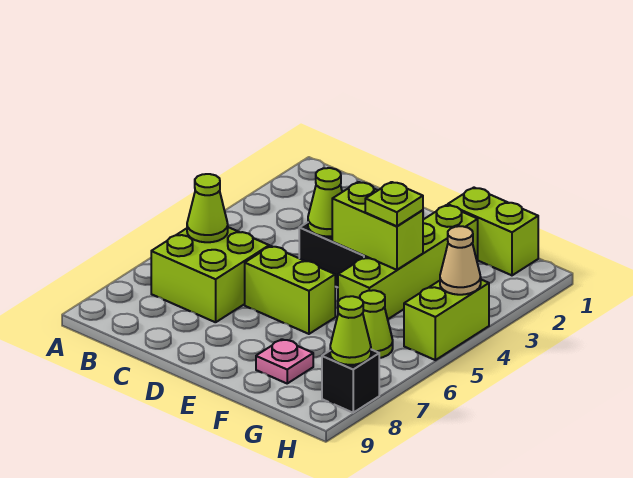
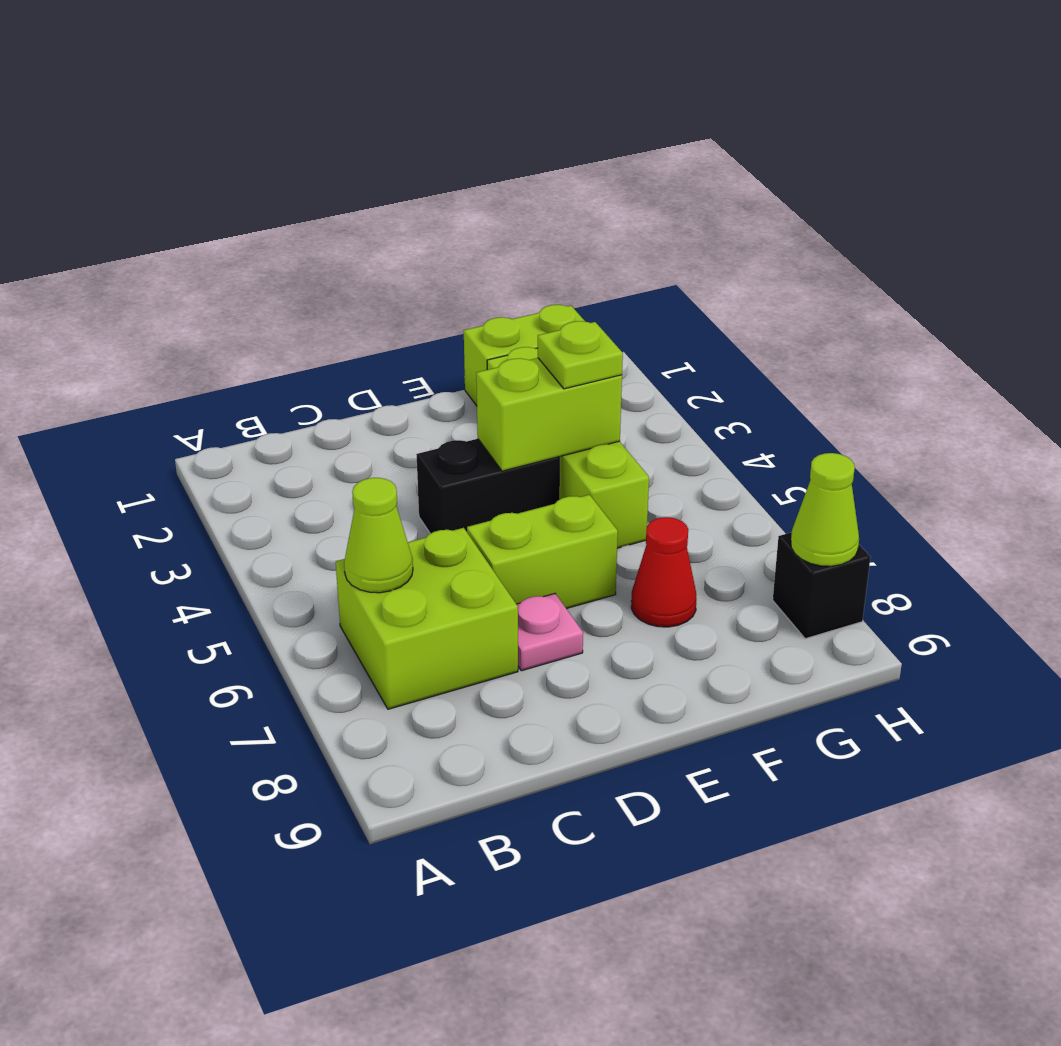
lime 1x1 cone [308,168,342,236] -> none
none -> red 1x1 cone [631,517,696,627]
pink 1x1 plate [256,339,313,383] -> pink 1x1 plate moved to [517,593,583,671]
lime 1x1 cone [360,290,393,358] -> none
lime 1x2 brick [404,280,489,360] -> none
tan 1x1 cone [440,226,481,295] -> none

